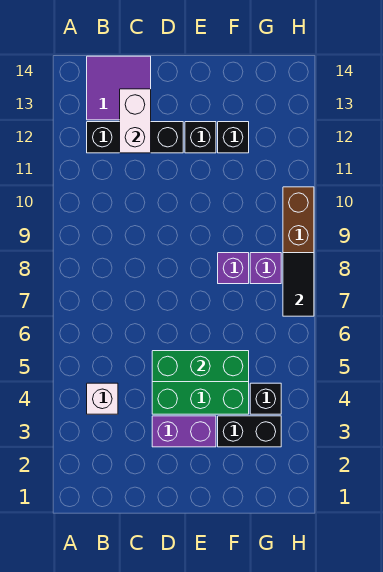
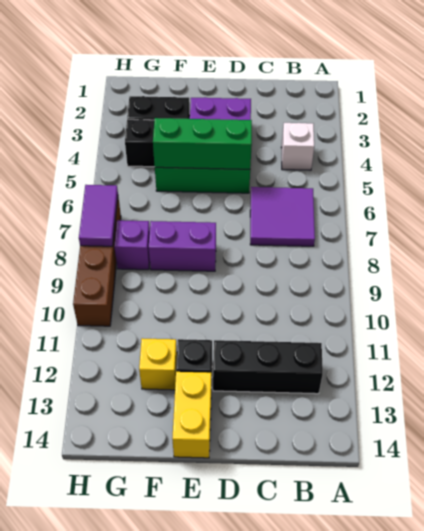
purple 2x2 tile [87,56,151,120] -> purple 2x2 tile moved to [250,187,315,246]
white 1x2 brick [120,89,151,153] -> none
none -> yellow 1x2 brick [172,372,211,458]
purple 1x1 brick [218,253,249,284] -> purple 1x2 brick [149,221,216,271]
black 1x1 brick [218,122,249,153] -> yellow 1x1 brick [139,338,177,390]
black 1x2 tile [283,253,314,316] -> purple 1x2 tile [79,185,118,246]

